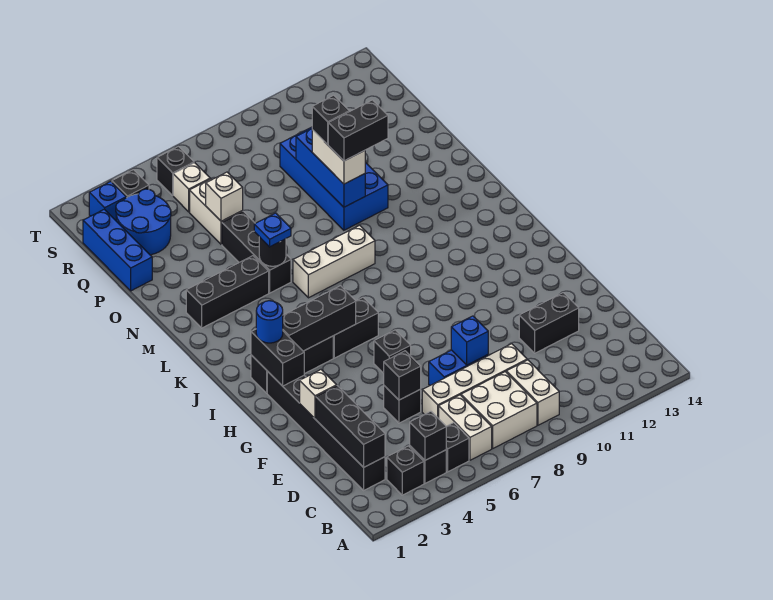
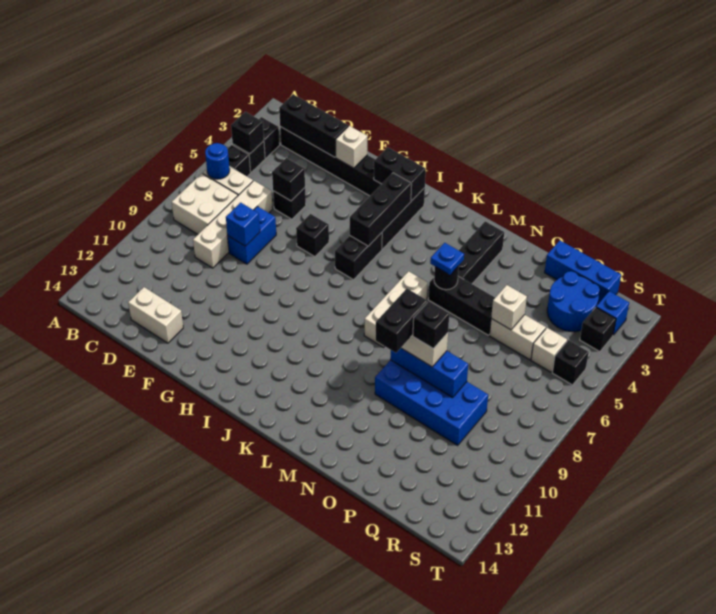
white 1x2 brick [506,360,559,425] -> white 1x2 brick moved to [128,287,183,343]
black 1x2 brick [519,293,579,353] -> none
blue 1x1 round brick [256,301,283,343] -> blue 1x1 round brick moved to [205,143,230,179]

